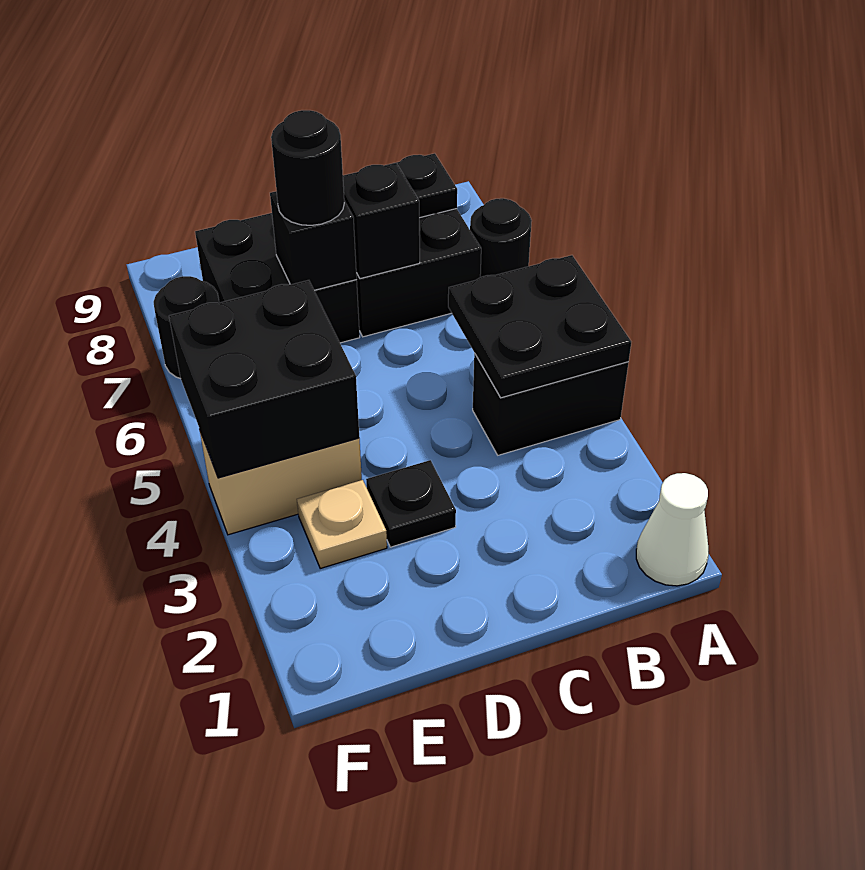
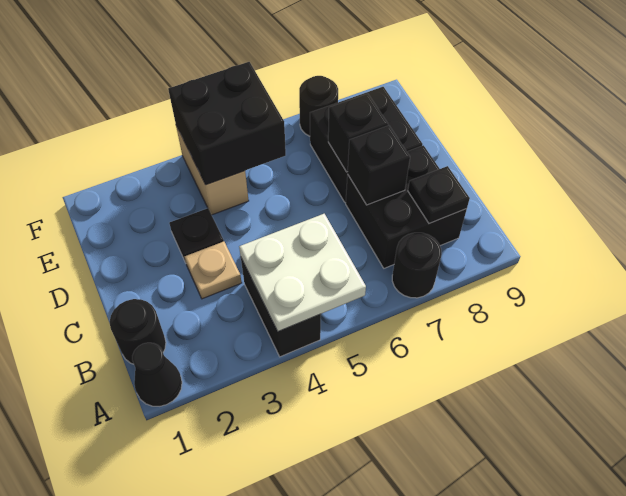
white 1x1 cone [636,473,709,586] -> black 1x1 cone [132,343,182,406]
black 2x2 plate [448,255,631,398] -> white 2x2 plate [239,214,366,332]
black 1x1 round brick [271,110,344,225] -> black 1x1 round brick moved to [110,299,166,364]
tan 1x1 plate [297,480,387,568] -> tan 1x1 plate moved to [185,242,242,299]

